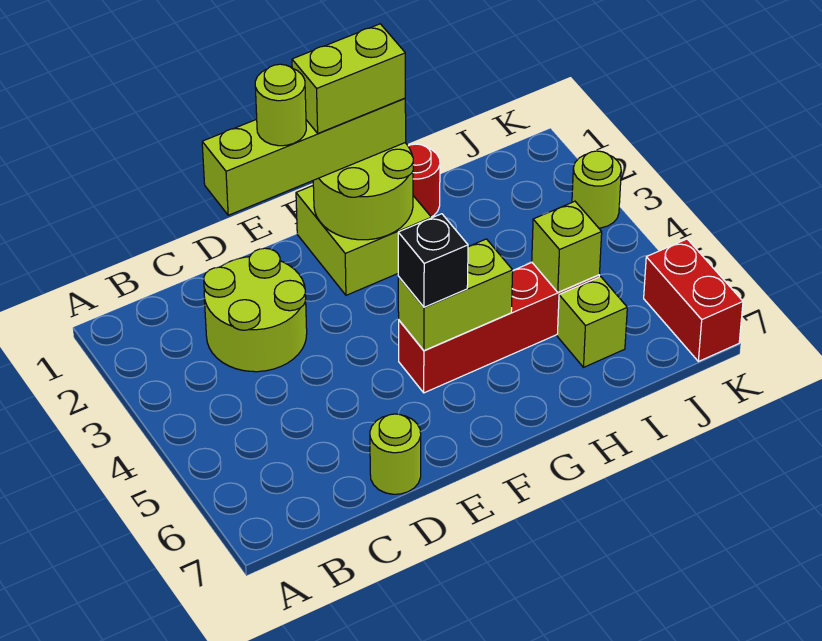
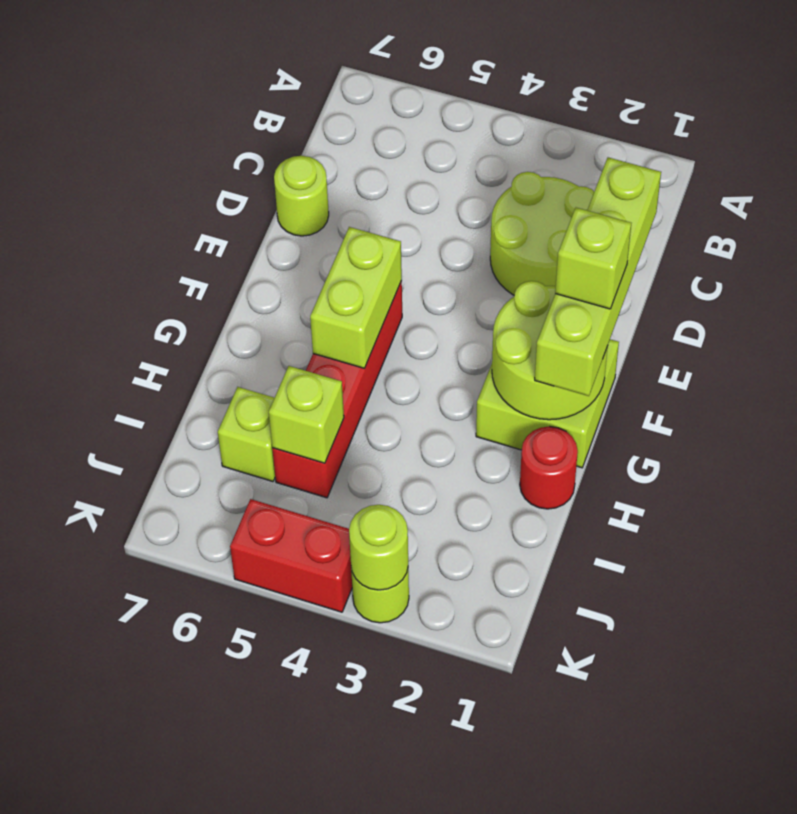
lime 1x1 round brick [255,64,306,146] -> lime 1x1 round brick moved to [349,505,408,590]
lime 1x2 brick [292,24,405,133] -> lime 1x1 brick [555,208,631,309]
black 1x1 brick [398,214,468,307] -> none
red 1x2 brick [644,239,743,362] -> red 1x2 brick moved to [230,499,352,612]

